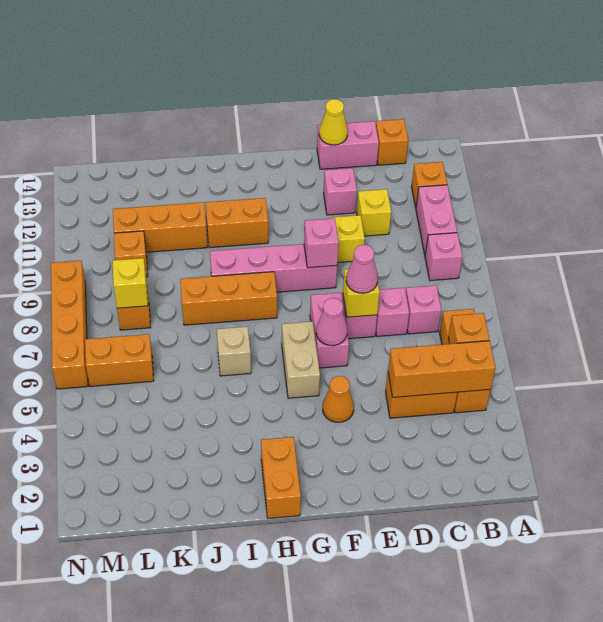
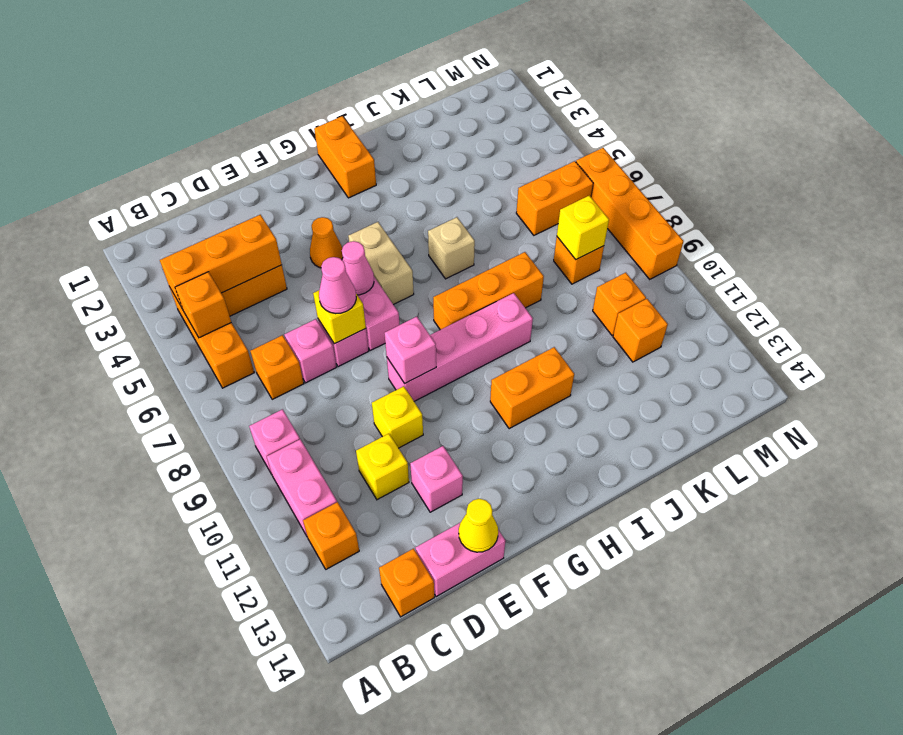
pink 1x1 brick [406,285,441,334] -> orange 1x1 brick [251,335,304,399]
orange 1x3 brick [113,202,207,252] -> orange 1x1 brick [613,299,668,362]

